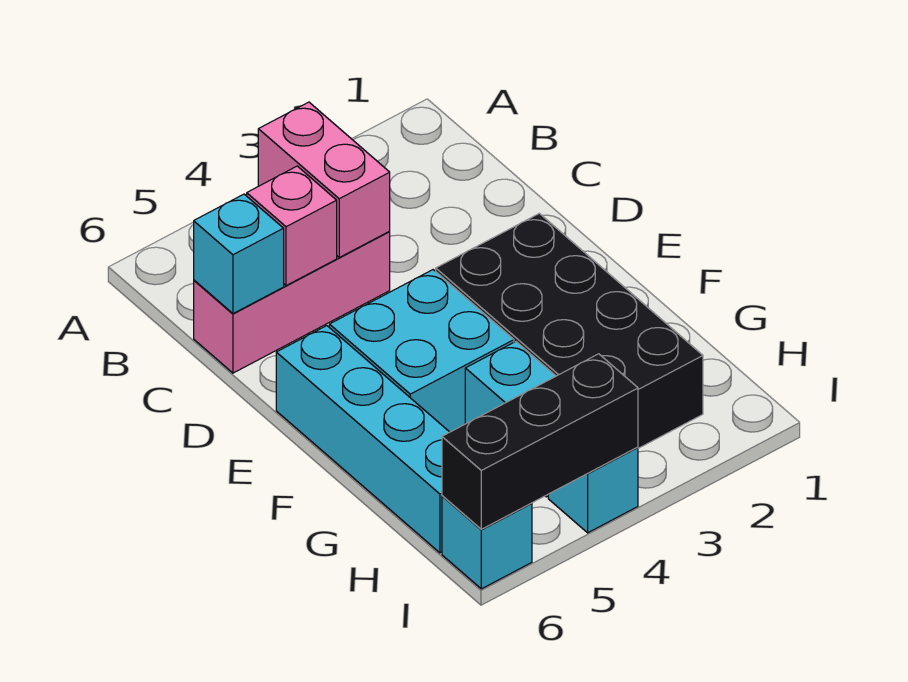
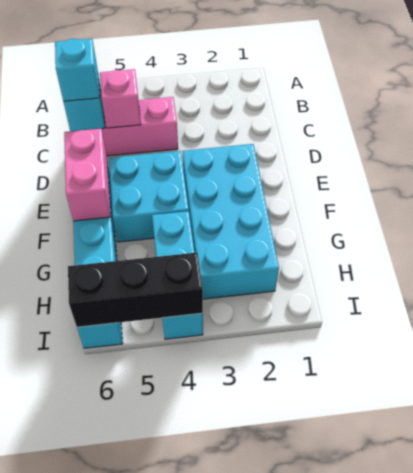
pink 1x2 brick [258,102,390,257] -> pink 1x2 brick moved to [64,129,111,221]
none -> cyan 1x1 brick [55,39,100,101]
black 2x4 brick [436,213,703,448] -> cyan 2x4 brick [183,144,279,299]

